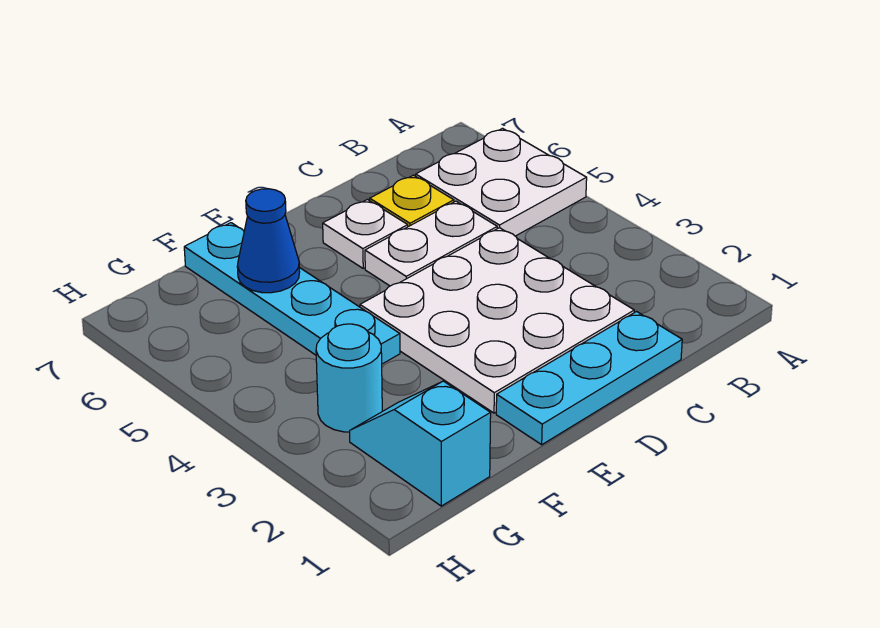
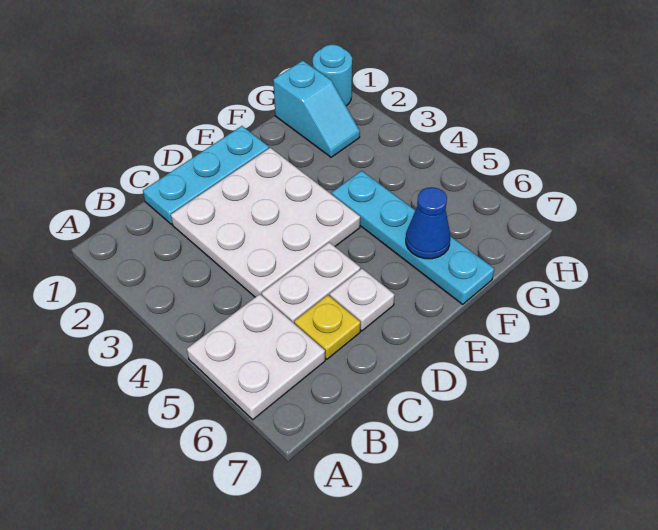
cyan 1x1 round brick [316,324,382,432] -> cyan 1x1 round brick moved to [313,45,352,106]

